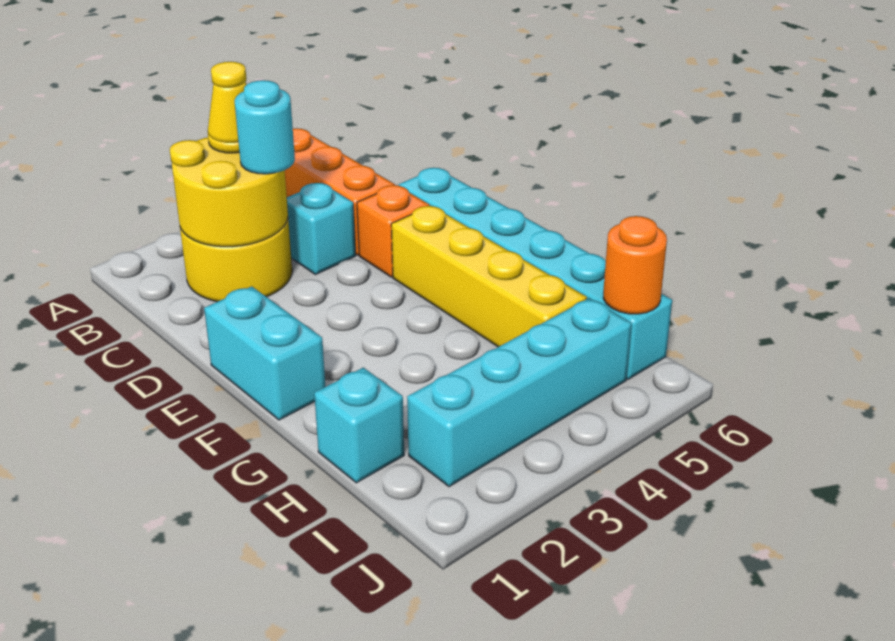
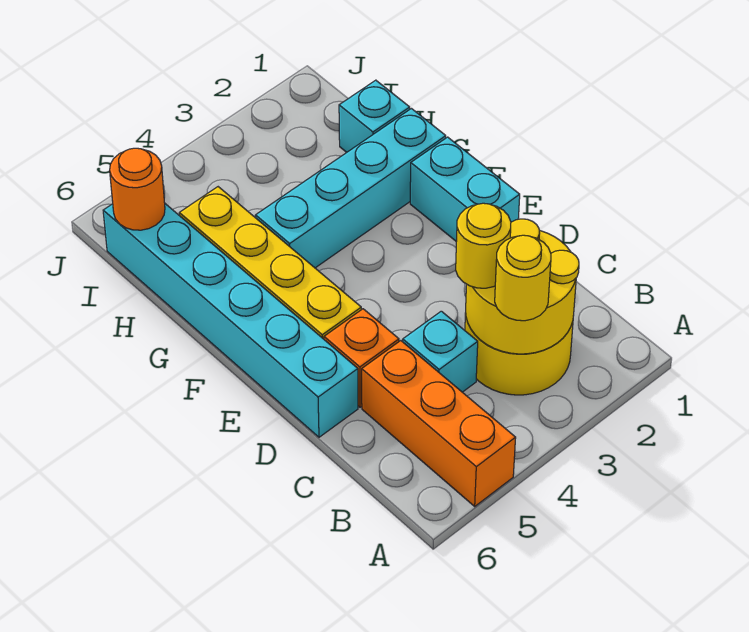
yellow 1x1 cone [208,62,246,153] -> yellow 1x1 round brick [495,235,551,321]
cyan 1x1 round brick [234,80,295,174] -> yellow 1x1 round brick [456,203,511,288]
cyan 1x4 brick [407,298,632,487] -> cyan 1x4 brick moved to [255,109,446,268]

